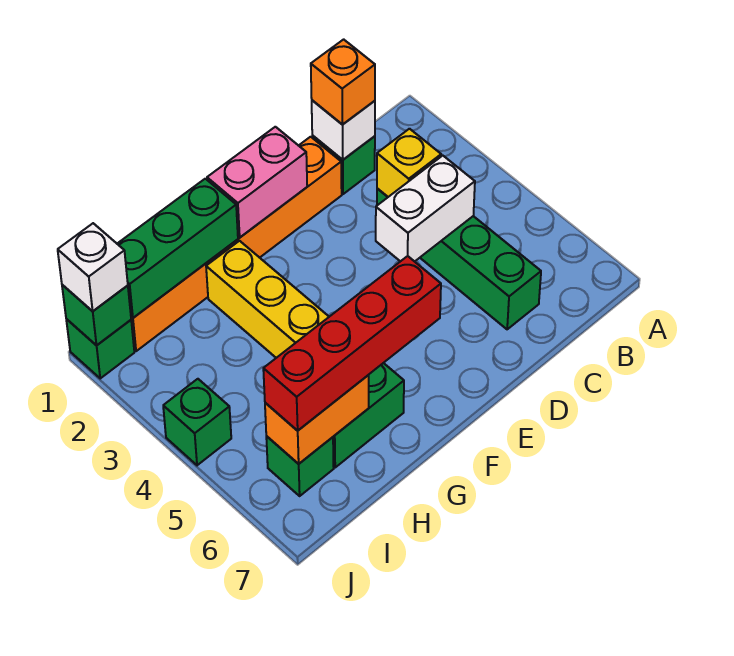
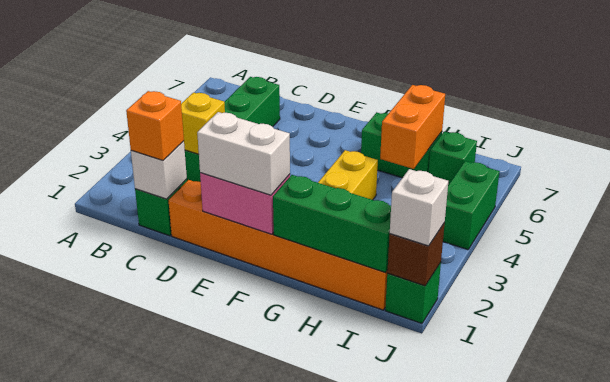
white 1x2 brick [376,156,475,262] -> white 1x2 brick moved to [197,112,290,195]
red 1x4 brick [263,256,441,431] -> none
orange 1x2 brick [265,375,369,464] -> orange 1x2 brick turned to [380,85,445,169]
green 1x1 brick [62,285,131,346] -> brown 1x1 brick [387,223,445,286]
green 1x1 brick [163,379,231,465] -> green 1x2 brick [443,161,500,250]

